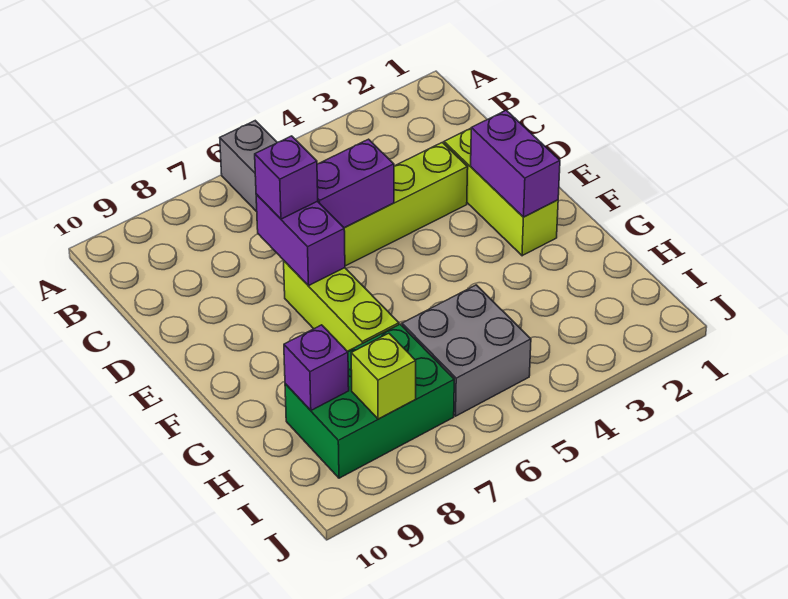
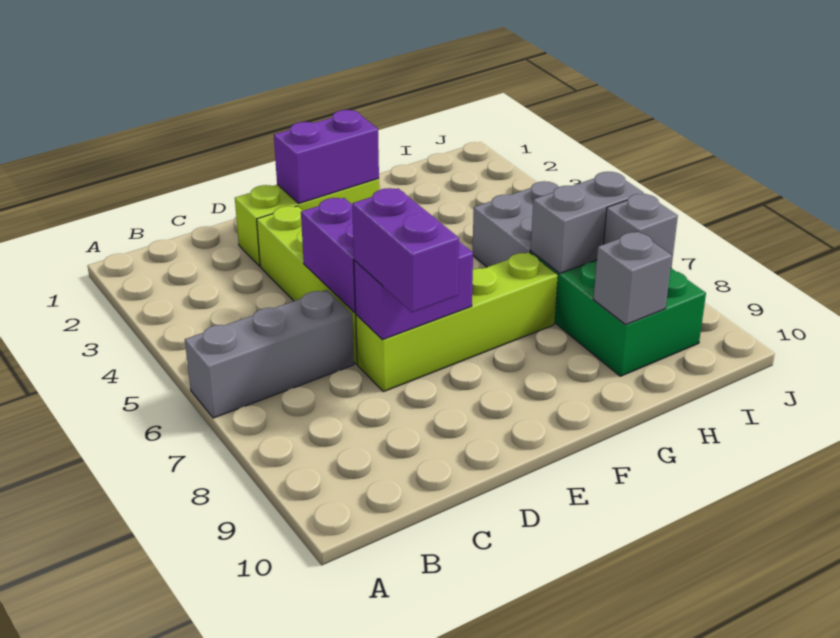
purple 1x1 brick [255,136,318,219] -> purple 1x2 brick [352,188,459,312]
lime 1x3 brick [284,261,399,351] -> lime 1x4 brick [356,252,558,392]
none -> grey 1x2 brick [531,172,644,273]
purple 1x1 brick [284,325,349,410] -> grey 1x1 brick [593,232,672,325]
lime 1x1 brick [351,333,416,419] -> grey 1x1 brick [604,194,678,268]

